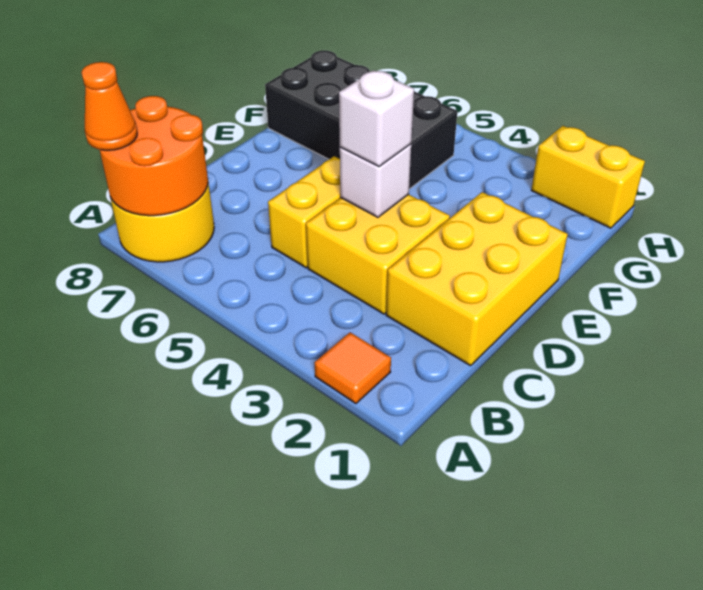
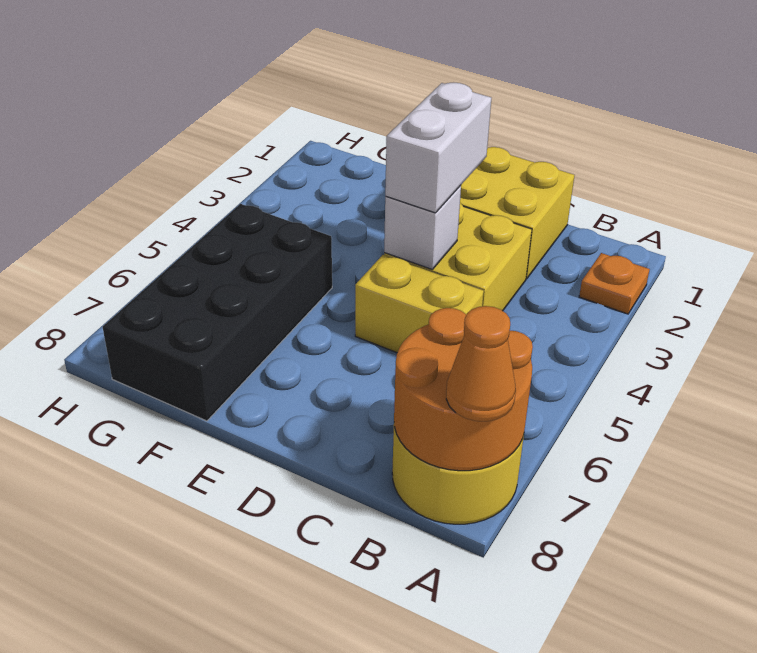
orange 1x1 tile [315,332,391,404] -> orange 1x1 plate [579,253,650,314]
white 1x1 brick [339,70,414,167] -> white 1x2 brick [385,83,491,213]
yellow 1x2 brick [531,126,645,228] -> none

